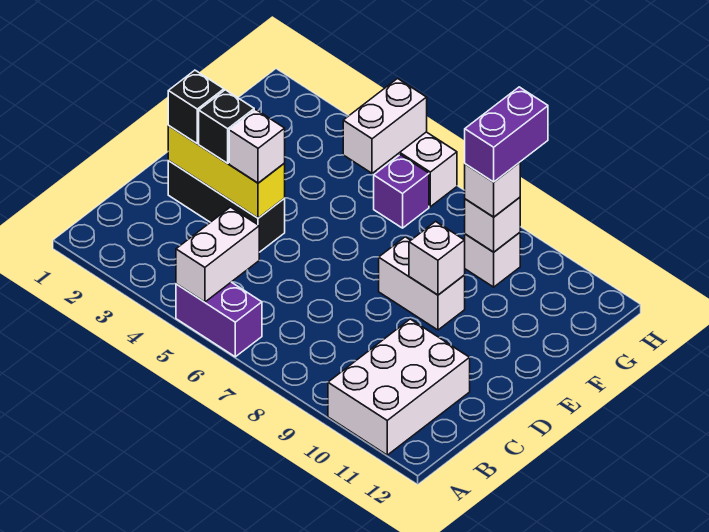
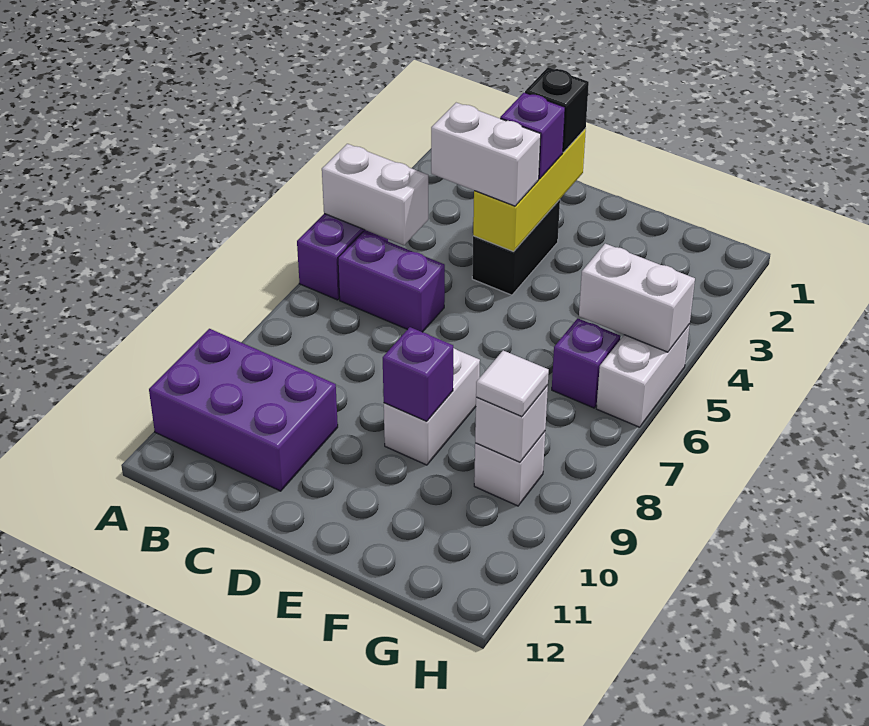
white 2x3 brick [328,319,470,455] -> purple 2x3 brick [149,329,338,491]
black 1x3 brick [168,161,285,252] -> black 1x2 brick [472,200,560,295]
black 1x1 brick [199,90,254,163] -> purple 1x1 brick [500,93,565,179]
white 1x1 brick [229,110,285,183] -> white 1x2 brick [431,103,541,206]
white 1x1 brick [409,221,465,295] -> purple 1x1 brick [383,327,453,421]
white 1x1 brick [465,162,520,217] -> white 1x1 tile [476,350,549,417]
purple 1x2 brick [465,87,548,182] -> purple 1x2 brick moved to [338,232,445,332]

